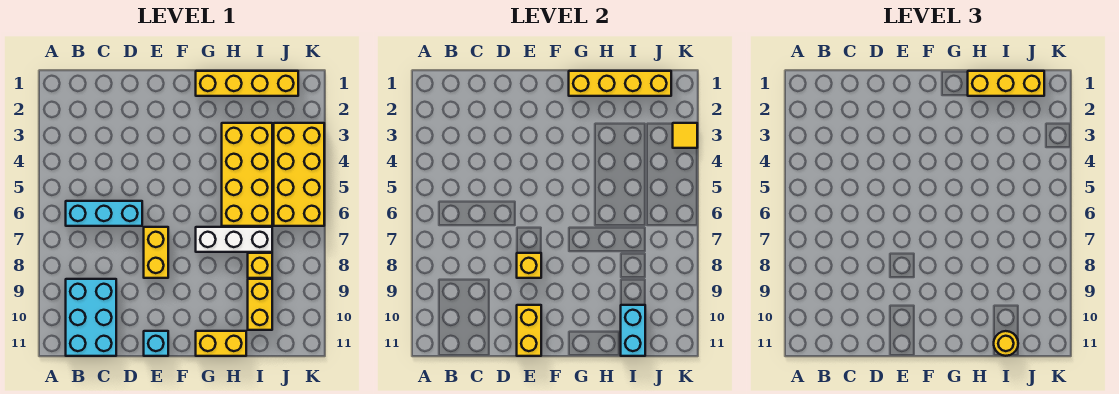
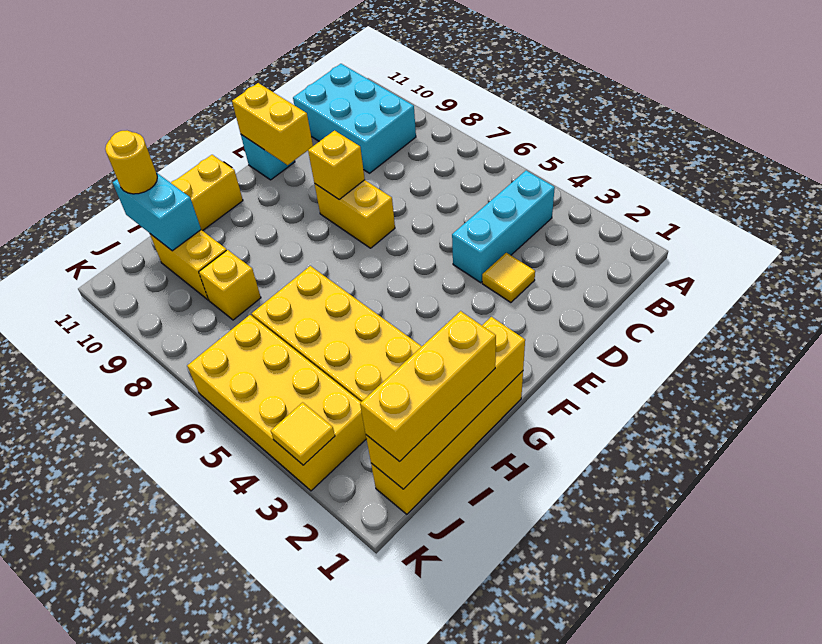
cyan 1x3 brick [66,201,142,226] -> cyan 1x3 brick moved to [452,171,555,283]
none -> yellow 1x1 tile [482,253,535,303]
white 1x3 brick [196,227,272,252] -> none

